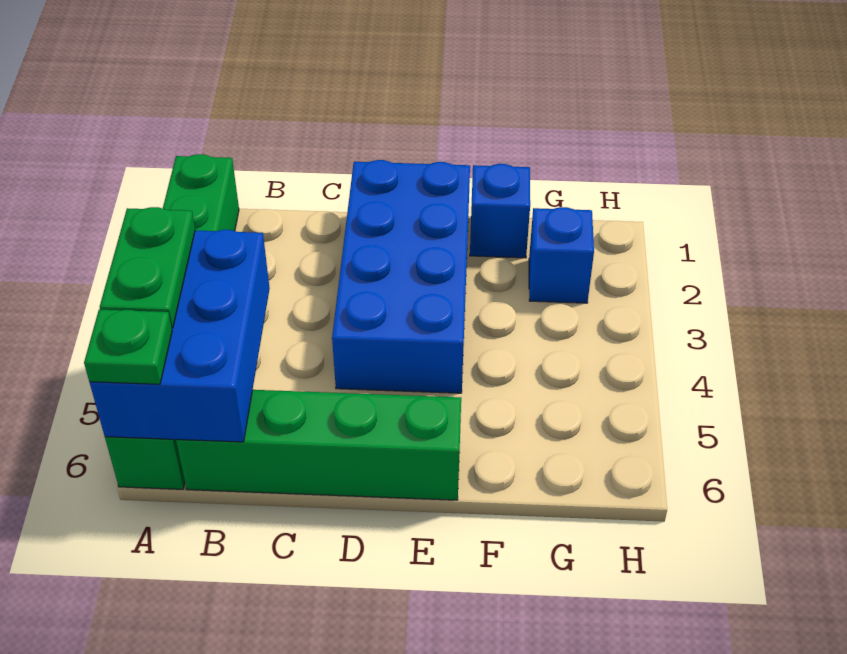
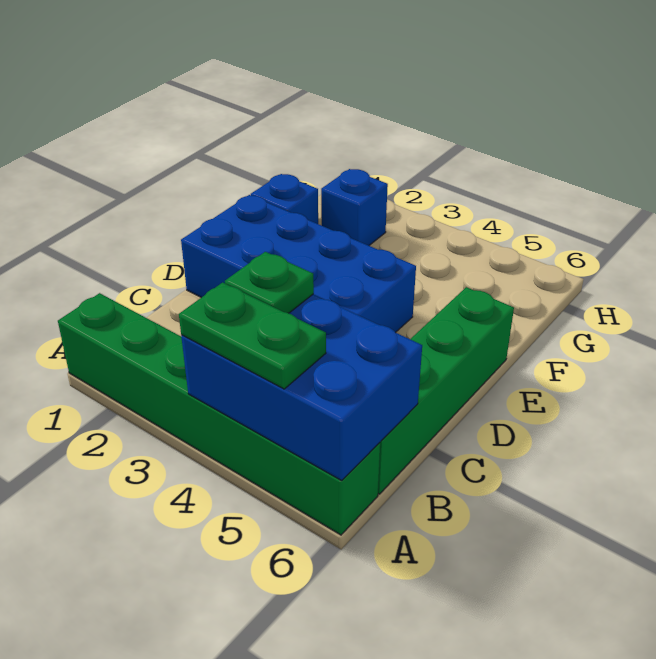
green 1x1 plate [84,309,172,384] -> green 1x1 plate moved to [225,252,314,313]

